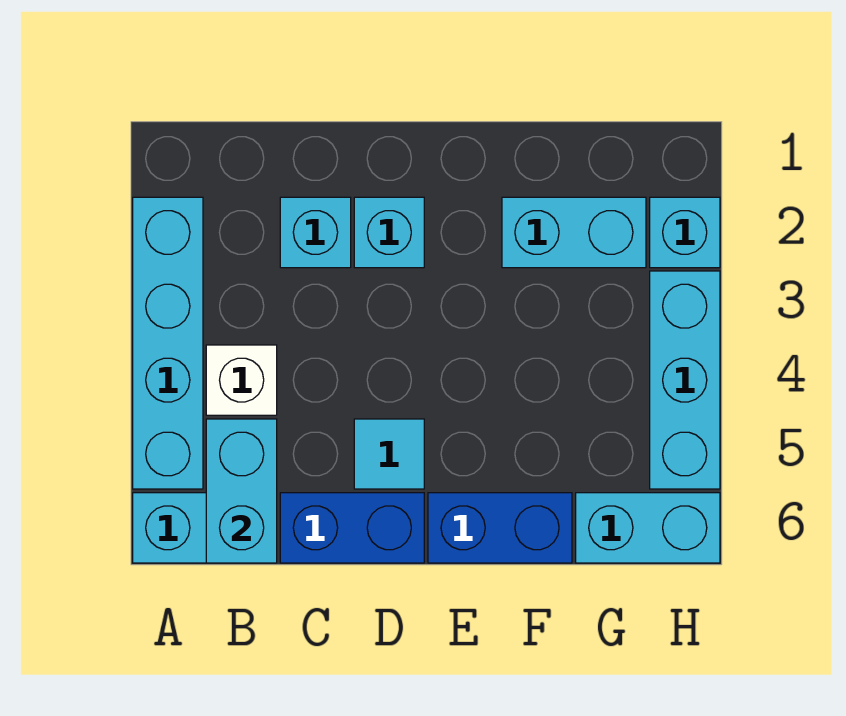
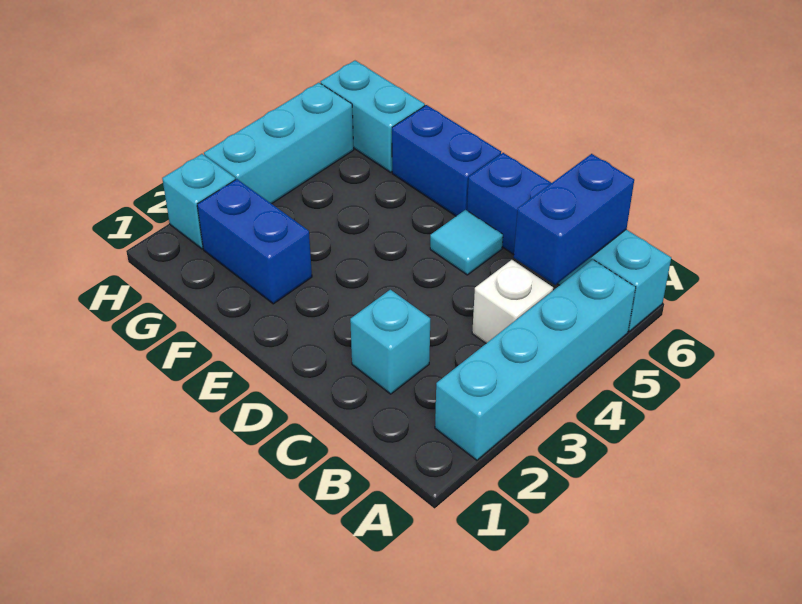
cyan 1x2 brick [206,419,277,563] -> blue 1x2 brick [514,154,634,285]
cyan 1x1 brick [354,197,424,268] -> none
cyan 1x2 brick [502,197,646,268] -> blue 1x2 brick [197,179,312,304]

